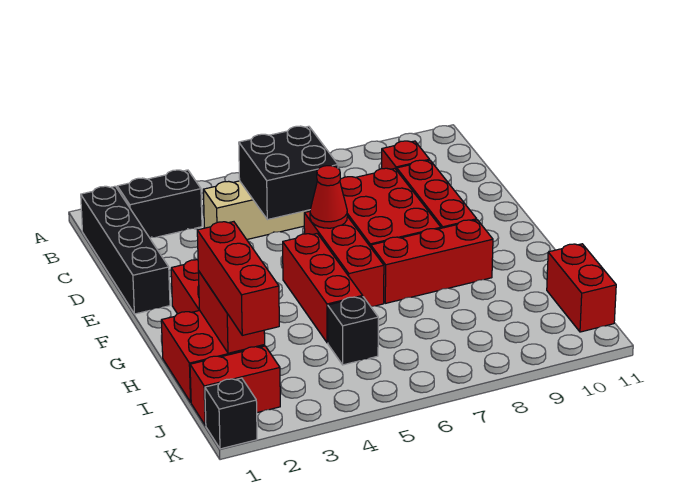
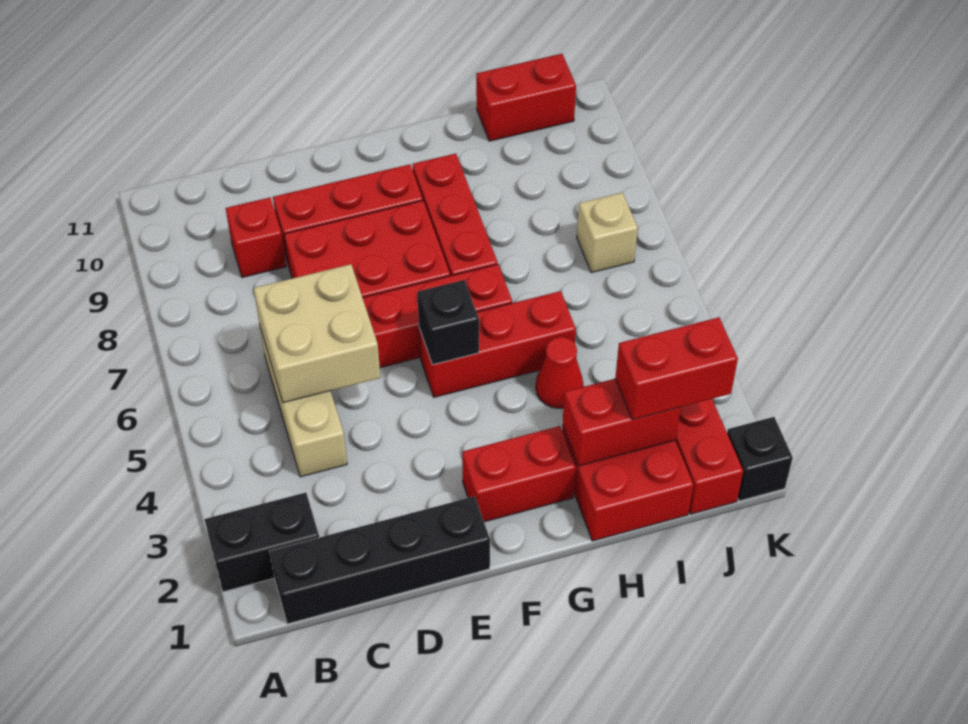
black 1x2 brick [117,170,202,238] -> black 1x2 brick turned to [204,493,319,592]
black 2x2 brick [239,126,338,220] -> tan 2x2 brick [254,264,380,403]
red 1x1 cone [310,166,347,228] -> red 1x1 cone moved to [536,337,583,408]
red 1x3 brick [197,222,279,335] -> red 1x2 brick [615,317,738,420]
black 1x1 brick [328,297,378,365] -> black 1x1 brick moved to [417,280,479,365]
none -> tan 1x1 brick [577,193,638,273]

